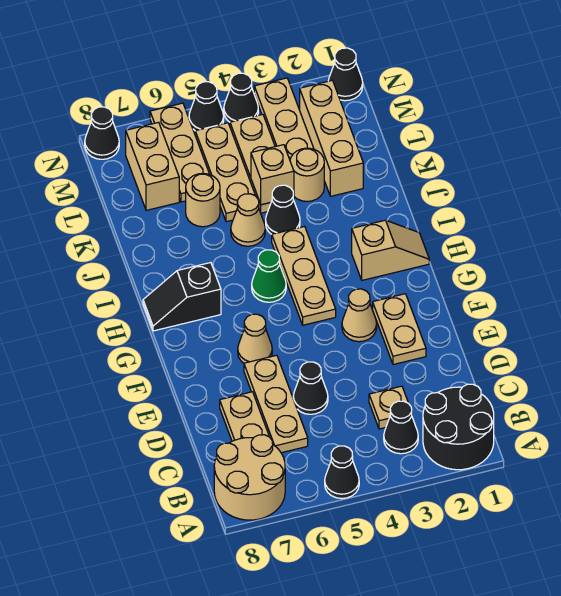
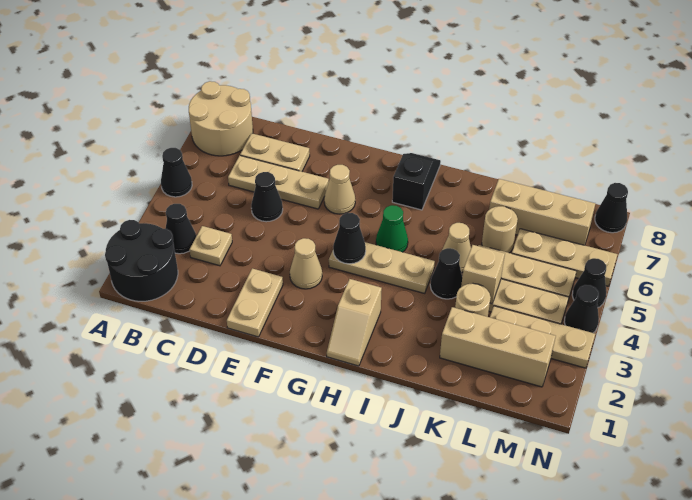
tan 1x2 plate [373,294,426,365] -> tan 1x2 plate turned to [227,268,283,337]
tan 1x2 brick [126,122,179,210] -> tan 1x3 brick [489,179,595,245]
black 1x1 cone [328,48,363,101] -> black 1x1 cone moved to [333,213,366,264]

